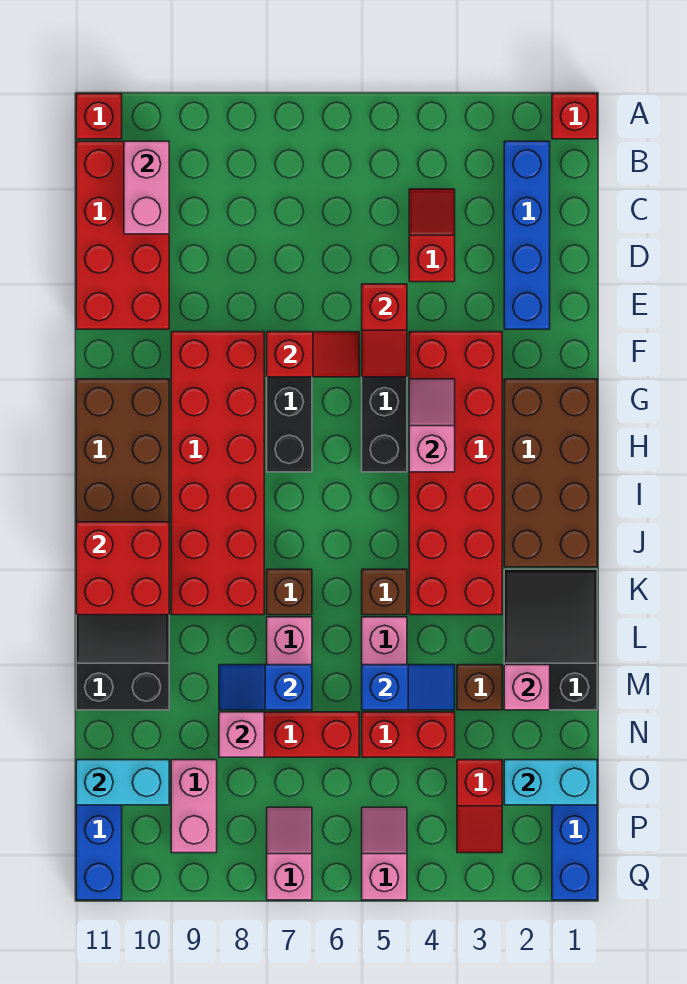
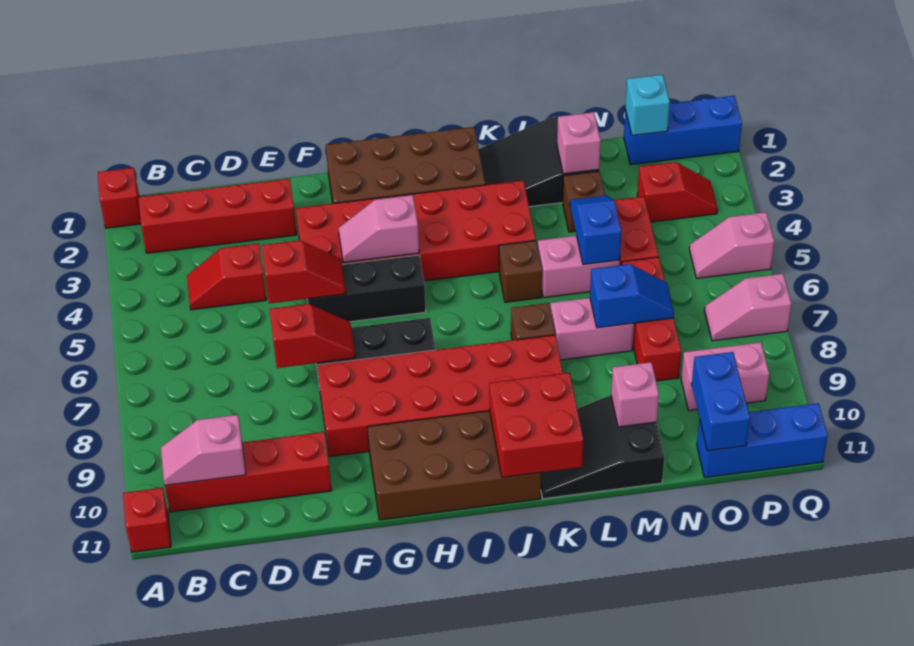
blue 1x4 brick [504,141,550,329] -> red 1x4 brick [139,179,297,253]
red 2x4 brick [76,141,169,329] -> red 1x4 brick [165,432,332,512]
pink 1x2 brick [124,141,169,234] -> pink 1x2 slope [161,415,246,485]
red 1x2 slope [267,332,359,377] -> red 1x2 slope turned to [269,304,355,368]
blue 1x2 slope [219,665,312,710] -> blue 1x2 slope turned to [590,264,674,328]
pink 1x1 brick [219,712,264,757] -> pink 1x1 brick moved to [611,362,659,427]
cyan 1x2 brick [504,760,597,805] -> cyan 1x1 brick [625,74,670,136]
cyan 1x2 brick [76,760,169,805] -> blue 1x2 brick [692,352,750,451]

